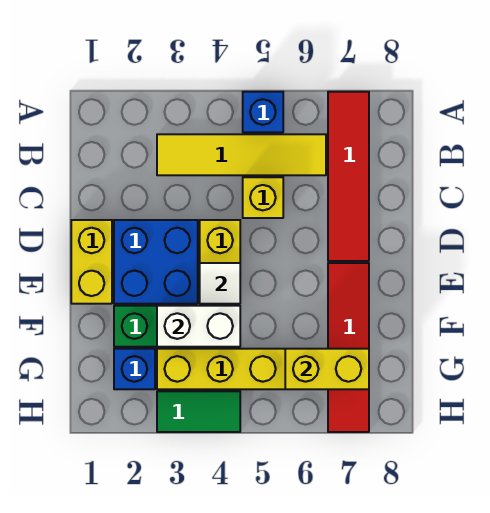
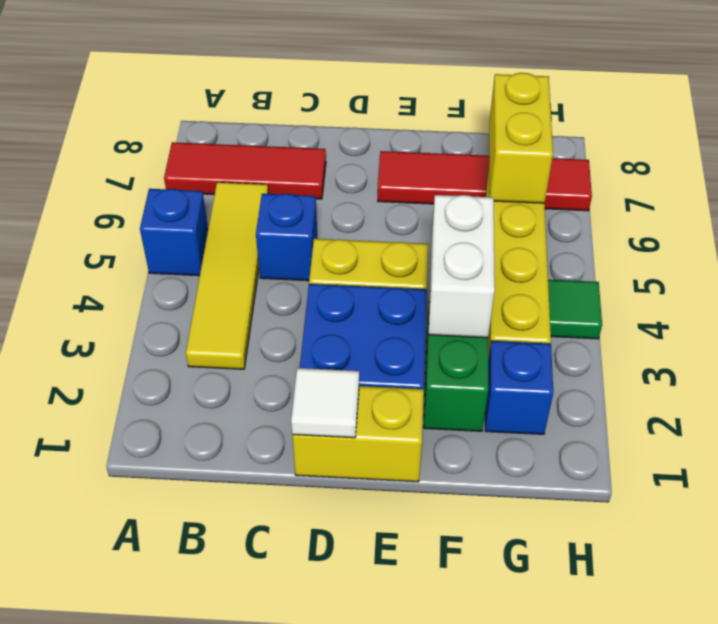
red 1x4 tile [328,92,369,261] -> red 1x3 tile [164,142,326,199]
yellow 1x1 brick [243,177,283,218] -> blue 1x1 brick [256,194,318,281]
white 1x1 tile [200,263,240,304] -> white 1x1 tile moved to [291,368,359,438]
green 1x2 tile [157,391,240,432] -> green 1x1 tile [548,280,602,339]

